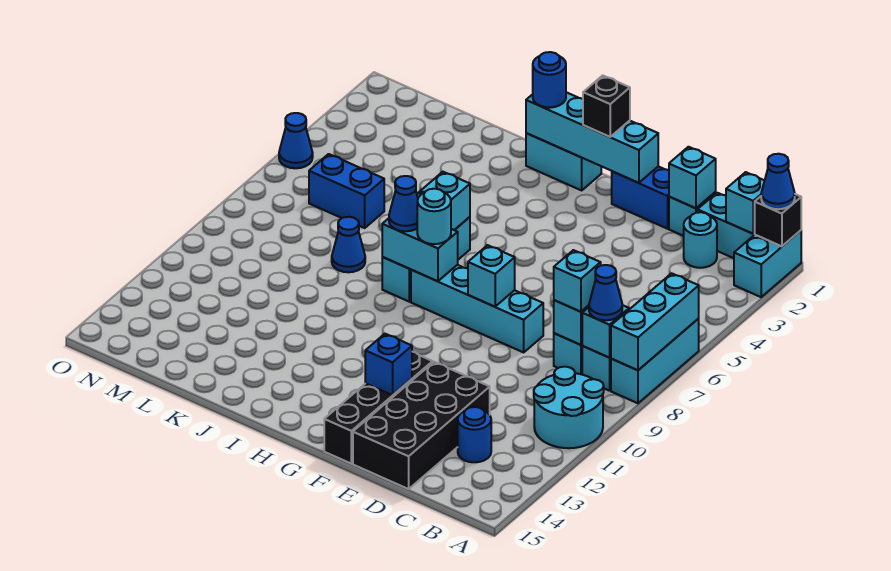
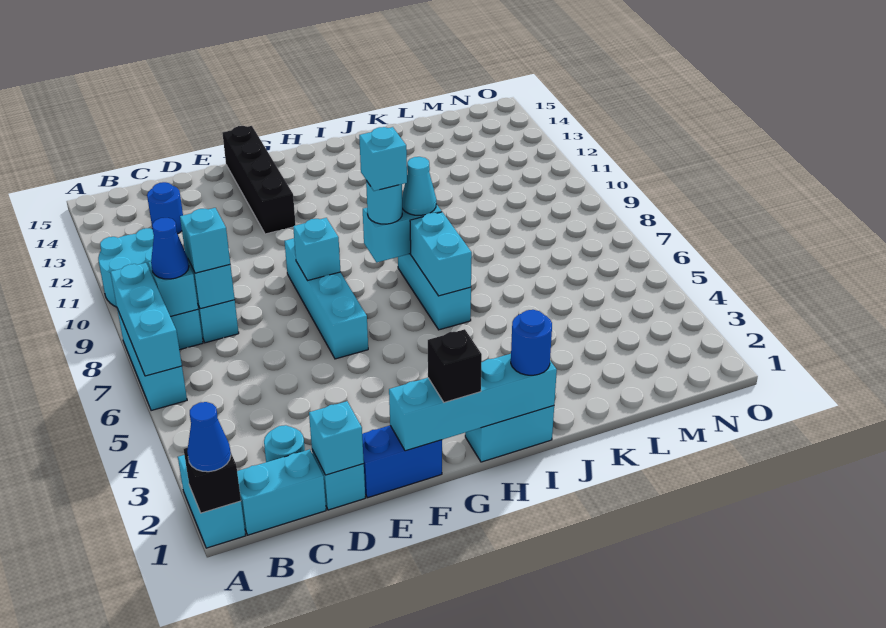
cyan 1x1 brick [726,172,765,234] -> cyan 1x1 brick moved to [359,127,407,191]
black 2x4 brick [353,362,490,489] -> none
cyan 1x4 brick [411,265,543,352] -> cyan 1x4 brick turned to [285,238,368,359]
blue 1x1 brick [365,334,412,395] -> none
blue 1x1 cone [389,176,418,231] -> cyan 1x1 cone [402,157,436,215]
blue 1x1 cone [332,217,365,272] -> none
blue 1x2 brick [309,154,384,228] -> none
blue 1x1 cone [279,113,313,168] -> none

